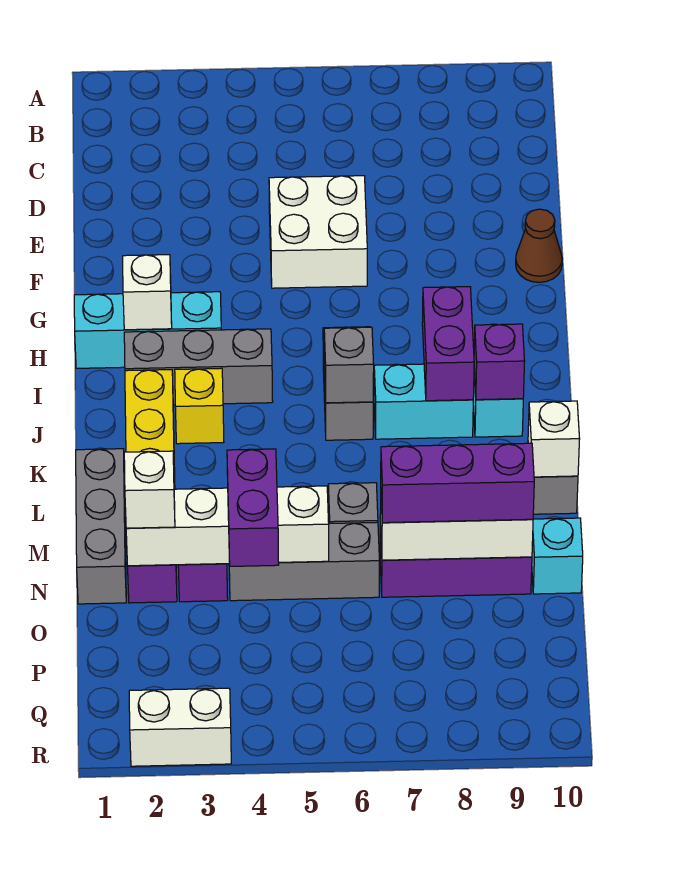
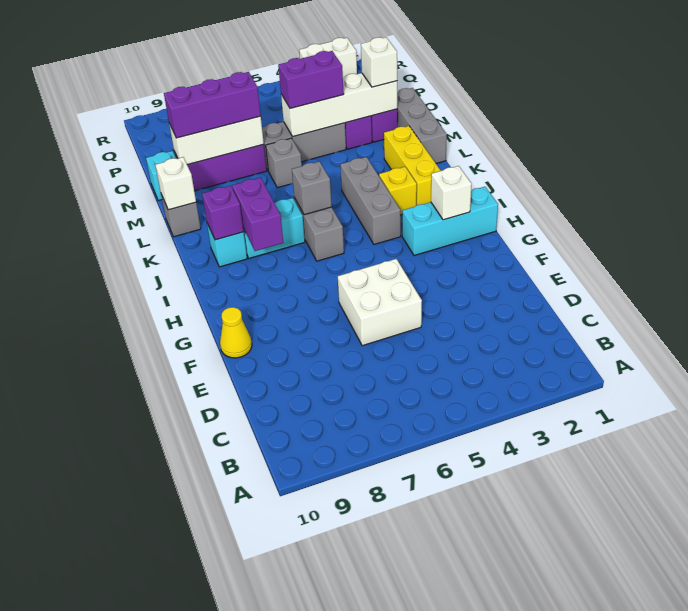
brown 1x1 cone [516,209,562,282] -> yellow 1x1 cone [220,307,252,358]
grey 1x3 brick [124,329,273,405] -> grey 1x3 brick turned to [340,157,401,244]
purple 1x2 brick [227,449,279,566] -> purple 1x2 brick turned to [278,51,344,108]

